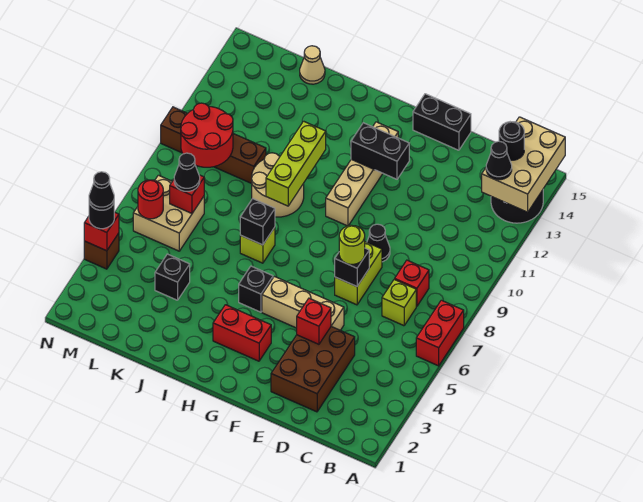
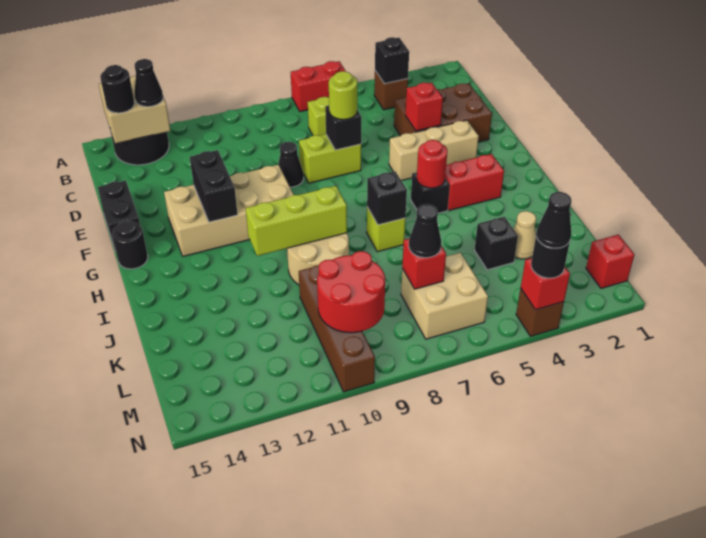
tan 2x3 brick [482,117,565,212] -> tan 2x2 brick [99,75,170,143]
none -> brown 1x1 brick [374,71,408,110]
none -> black 1x1 brick [375,37,409,84]
red 1x1 brick [395,260,429,306] -> red 1x1 brick moved to [586,235,634,288]
tan 1x3 brick [262,276,344,330] -> tan 1x3 brick turned to [389,120,479,181]
red 1x2 brick [213,305,271,361] -> red 1x2 brick turned to [445,154,504,210]
tan 1x4 brick [326,122,398,226] -> tan 2x4 brick [164,165,294,256]
none -> black 1x1 round brick [112,221,148,269]
tan 1x1 cone [300,46,325,84] -> tan 1x1 cone moved to [514,211,536,259]
red 1x1 round brick [138,180,163,219] -> red 1x1 round brick moved to [417,140,447,188]

